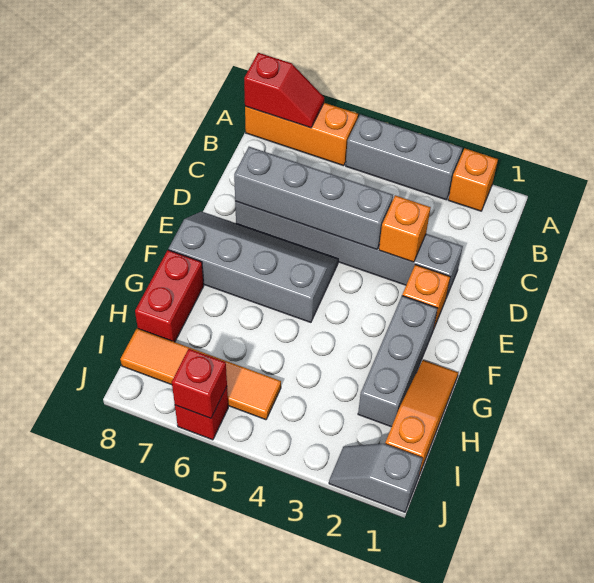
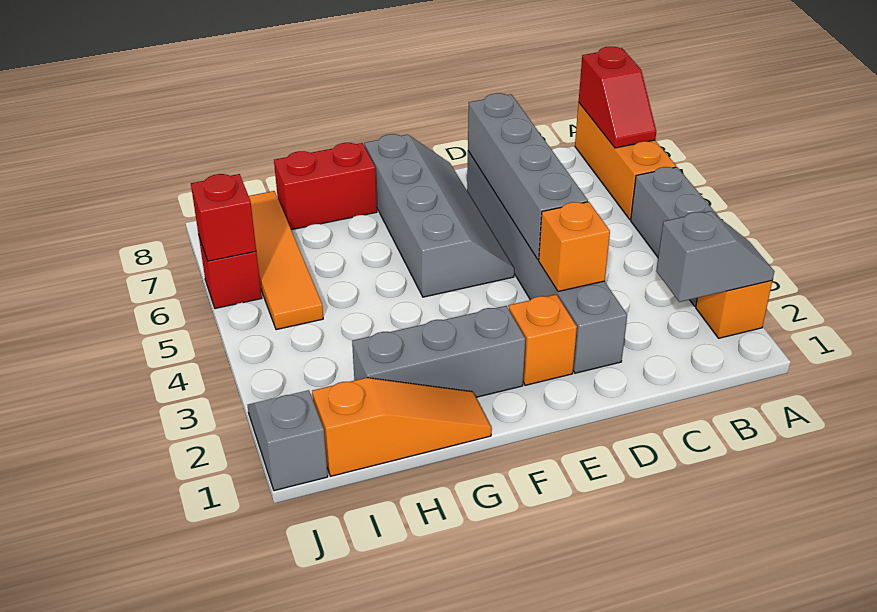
none -> grey 1x2 slope [656,211,774,302]

